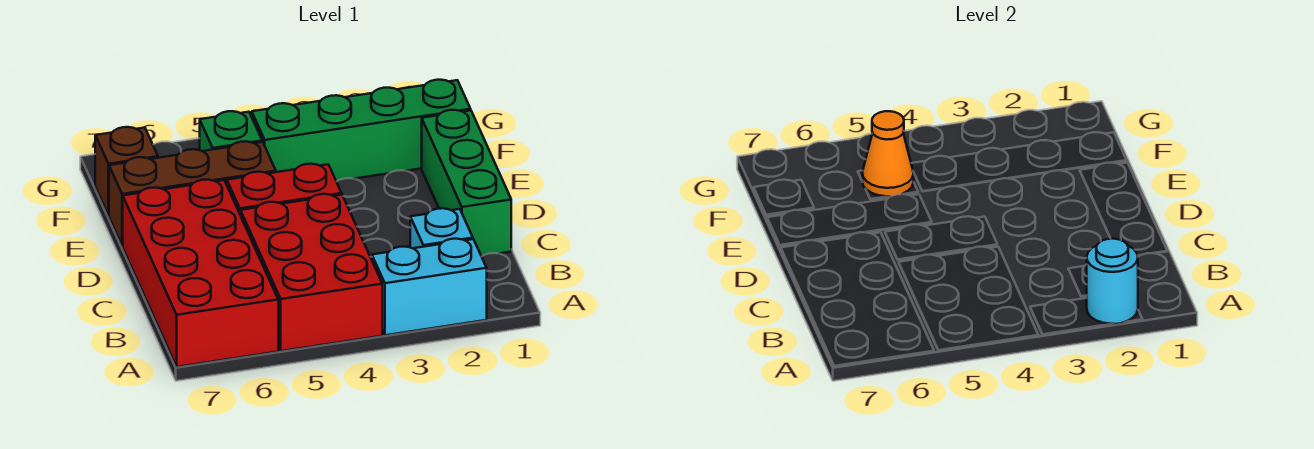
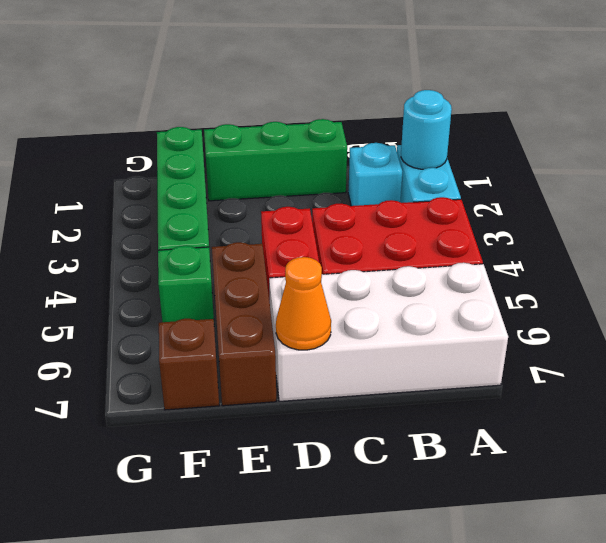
red 2x4 brick [123,180,278,367] -> white 2x4 brick [269,263,508,401]
orange 1x1 cone [862,111,914,197] -> orange 1x1 cone moved to [276,257,331,350]

